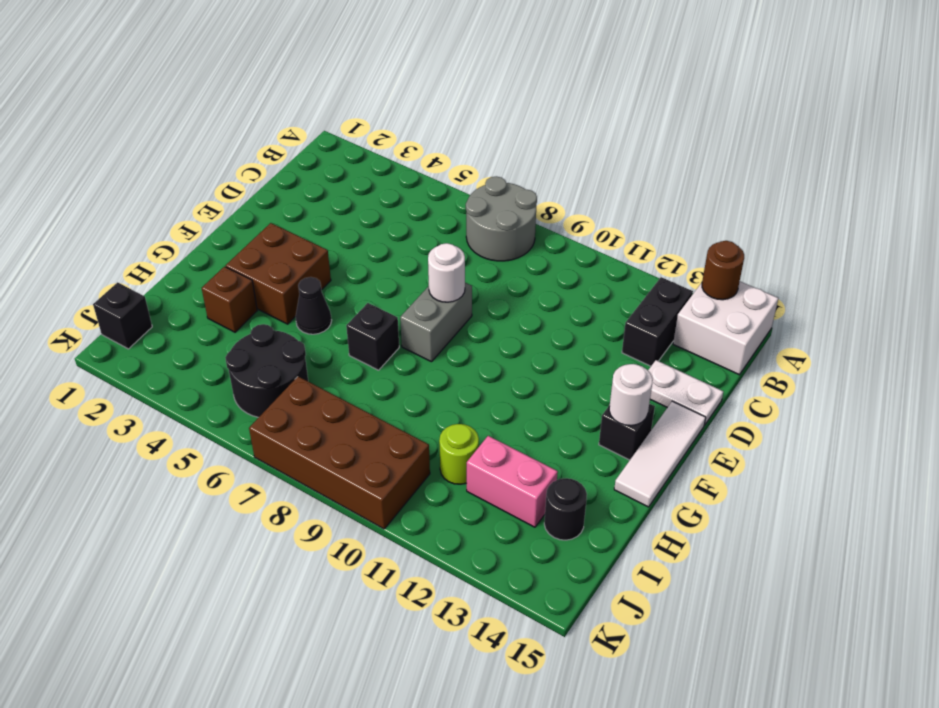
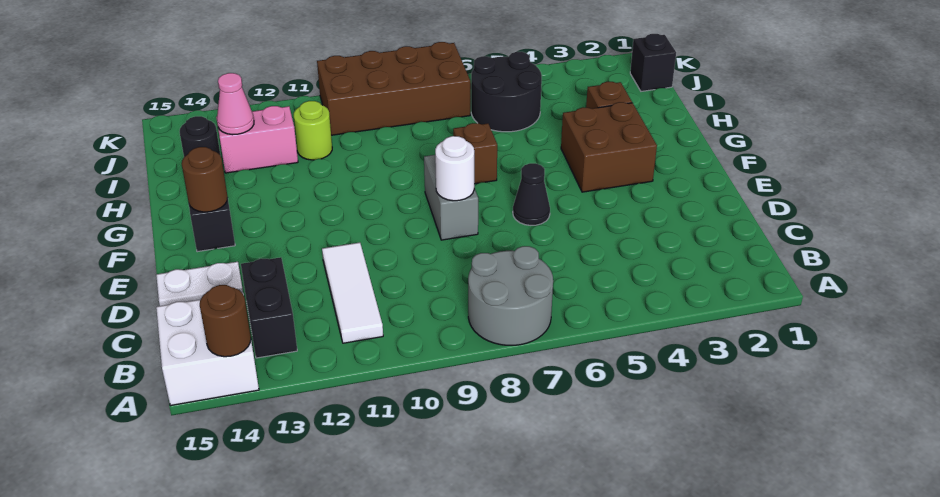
white 1x3 tile [614,401,706,507] -> white 1x3 tile moved to [322,243,383,343]
white 1x1 round brick [609,364,653,426] -> brown 1x1 round brick [182,147,228,212]
black 1x1 cone [296,277,332,334] -> black 1x1 cone moved to [513,163,550,225]
black 1x1 brick [346,303,399,370] -> brown 1x1 brick [453,123,497,184]
none -> pink 1x1 cone [217,73,254,135]

